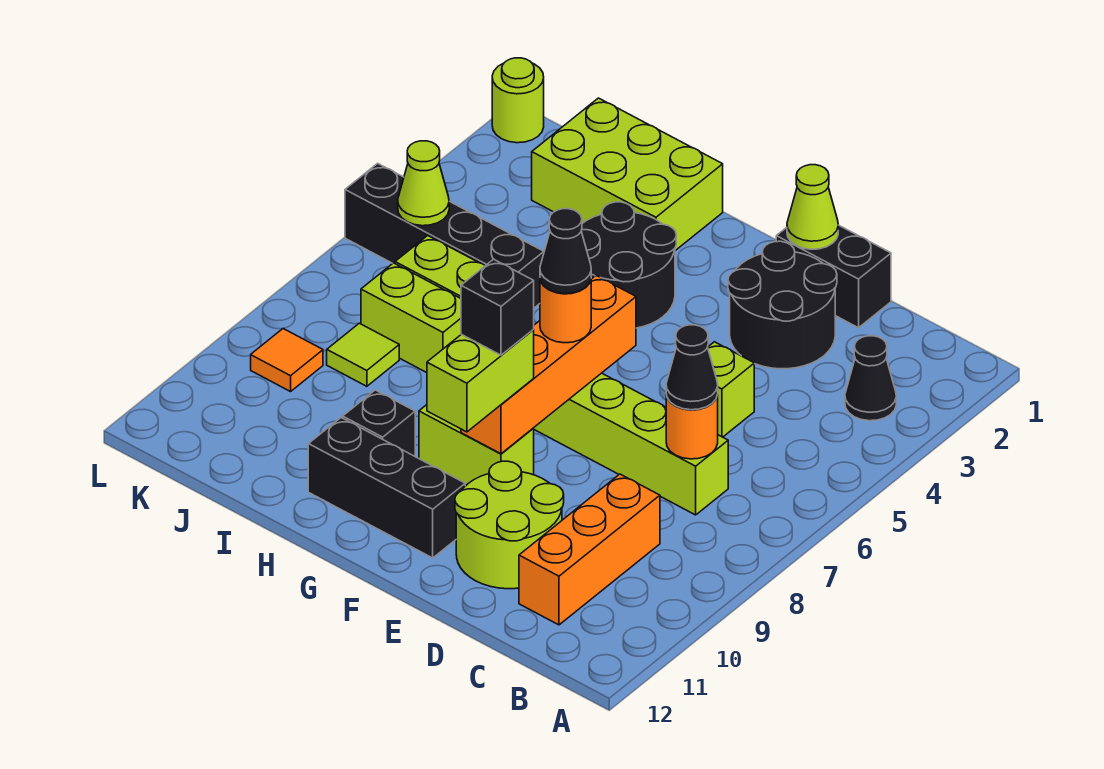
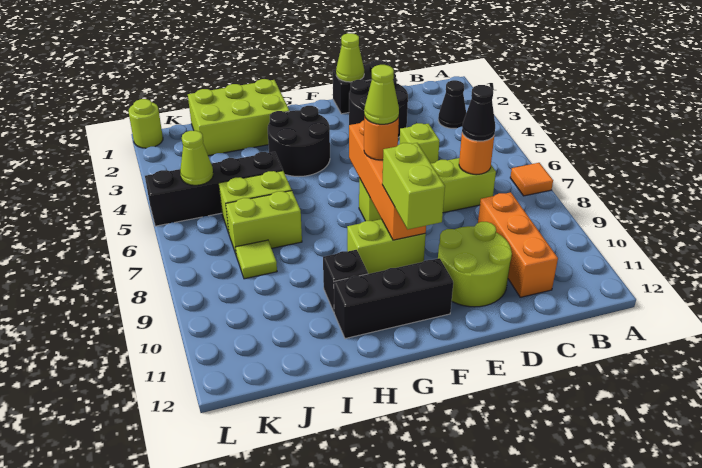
black 1x1 cone [540,209,591,294] -> lime 1x1 cone [364,65,399,124]
black 1x1 brick [461,259,534,355] -> none
orange 1x1 tile [251,328,323,392] -> orange 1x1 tile moved to [510,163,553,196]

